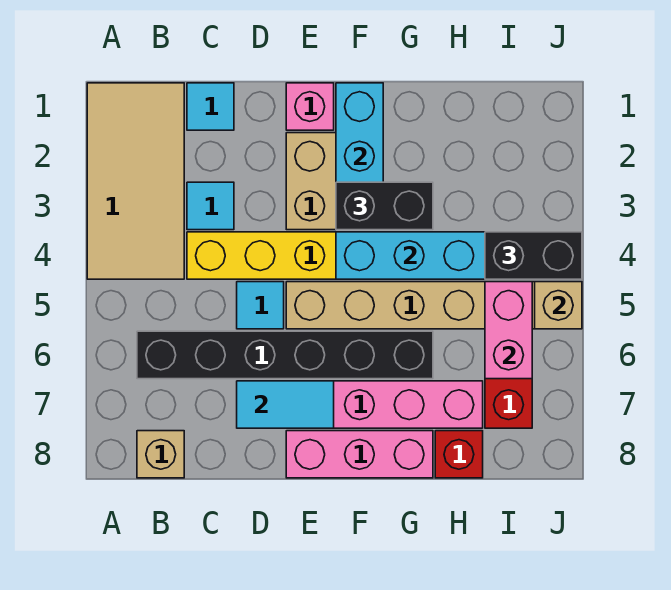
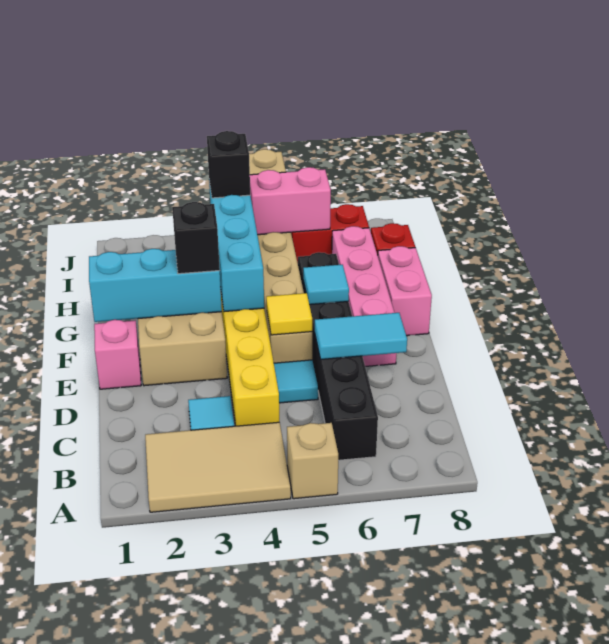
tan 2x4 tile [87,83,184,279] -> tan 2x3 tile [145,422,291,512]
tan 1x1 brick [137,431,184,478] -> tan 1x1 brick moved to [287,423,338,499]
cyan 1x1 tile [187,83,234,130] -> cyan 1x1 tile moved to [303,265,349,305]
cyan 1x2 tile [237,381,334,428] -> cyan 1x2 tile turned to [315,313,407,360]
none -> yellow 1x1 tile [266,293,312,335]
pink 1x3 brick [286,431,433,478] -> pink 1x2 brick [378,246,432,336]
black 1x2 brick [336,182,433,230] -> black 1x1 brick [172,202,220,274]
black 1x2 brick [485,232,582,279] -> black 1x1 brick [207,131,250,198]

